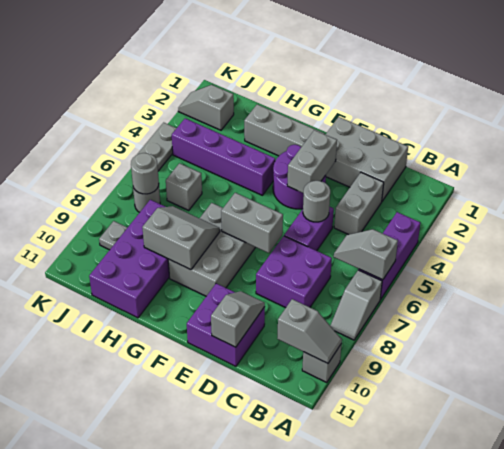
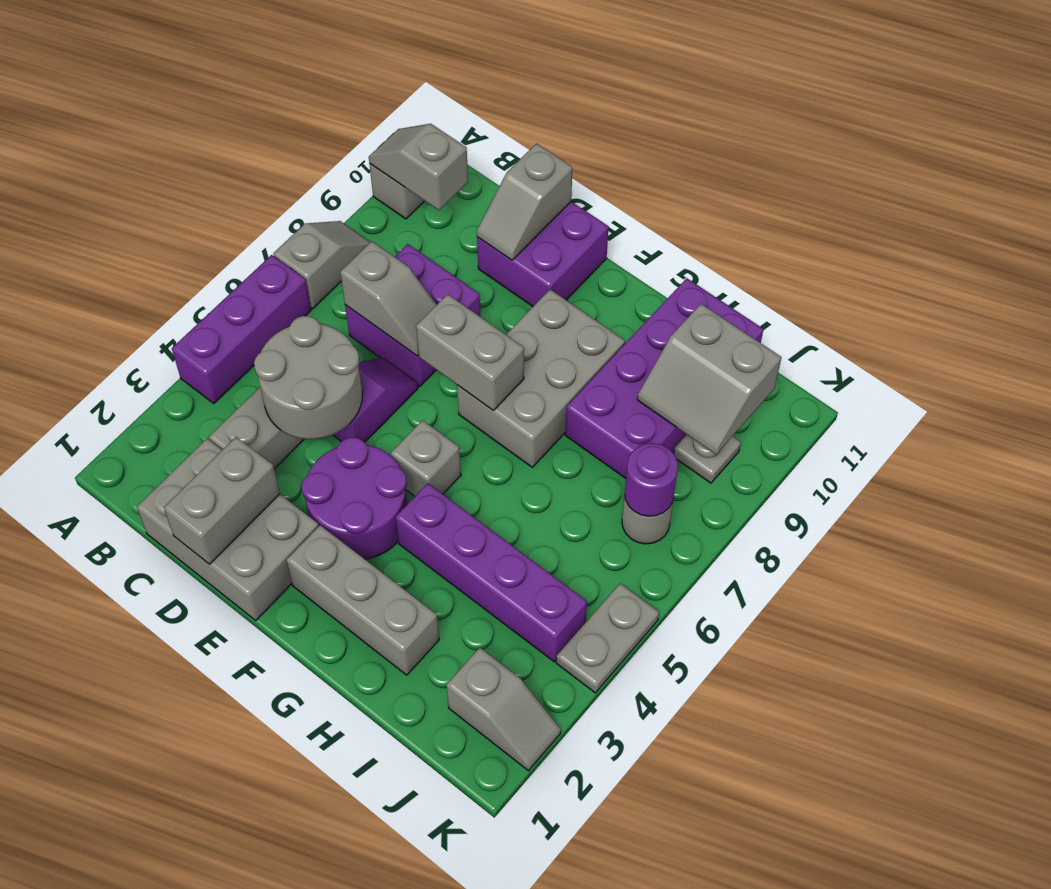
grey 1x2 slope [334,229,398,280] -> grey 1x2 slope moved to [340,242,437,356]
purple 1x2 brick [284,206,334,251] -> purple 1x2 slope [333,358,418,442]
grey 1x1 round brick [303,181,330,222] -> grey 2x2 round brick [254,316,362,439]
grey 1x2 brick [287,130,337,193] -> grey 1x2 brick moved to [164,437,280,564]
grey 2x2 slope [142,206,220,270] -> grey 2x2 slope moved to [637,304,781,454]
grey 1x1 brick [166,163,202,210] -> grey 1x1 brick moved to [391,420,461,496]
grey 1x1 round brick [131,153,159,194] -> purple 1x1 round brick [625,443,678,516]

